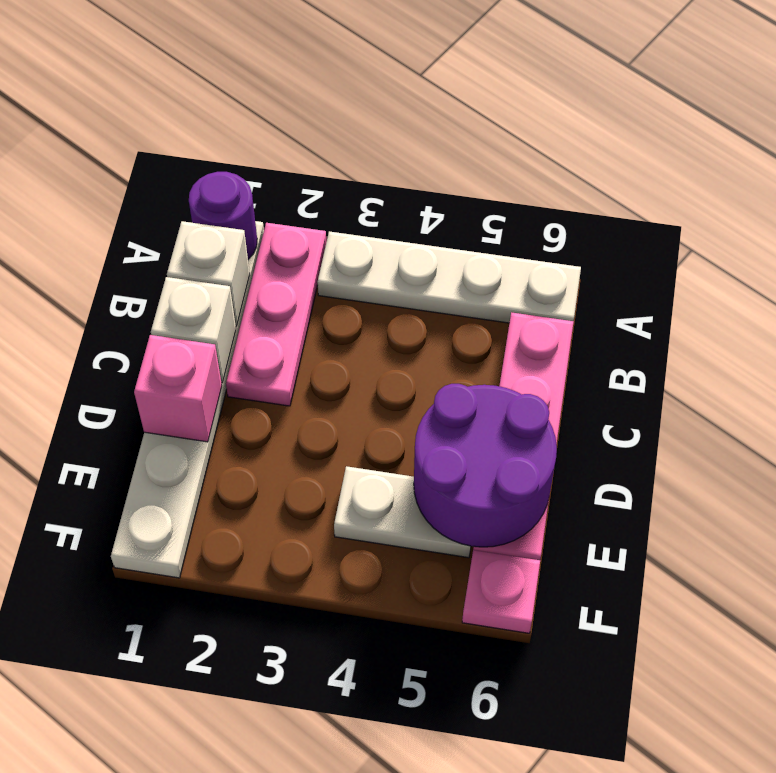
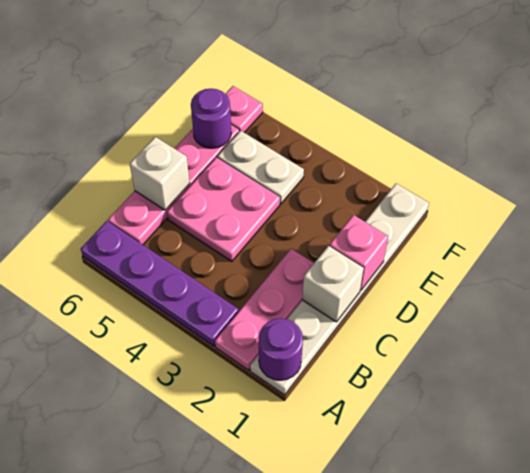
white 1x4 plate [317,231,581,323] -> purple 1x4 plate [81,221,239,346]
white 1x1 brick [167,221,250,326] -> white 1x1 brick moved to [130,137,190,210]
none -> pink 2x2 plate [167,157,280,261]
purple 2x2 round brick [414,384,557,547] -> purple 1x1 round brick [191,89,231,148]

